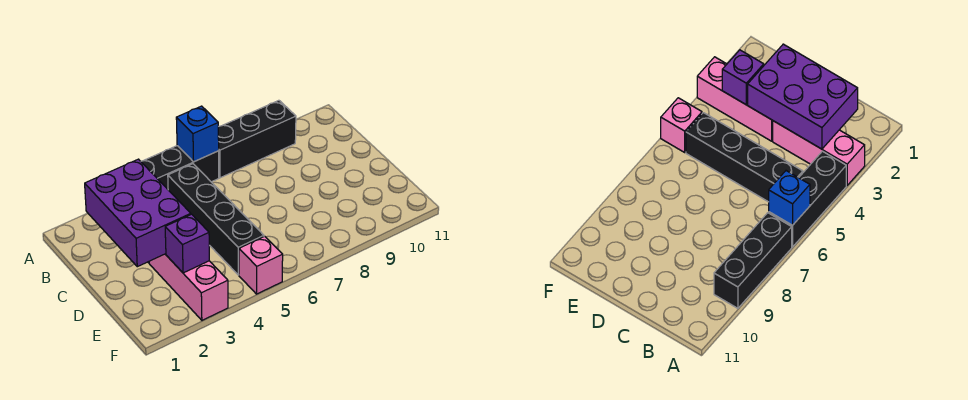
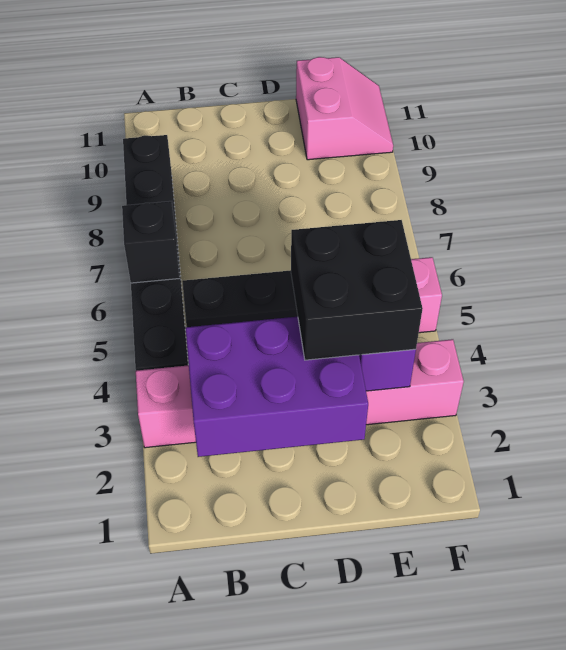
blue 1x1 brick [176,106,219,162] -> black 1x1 brick [122,201,180,283]
none -> black 2x2 brick [291,220,423,360]
none -> pink 2x2 slope [296,57,393,160]

